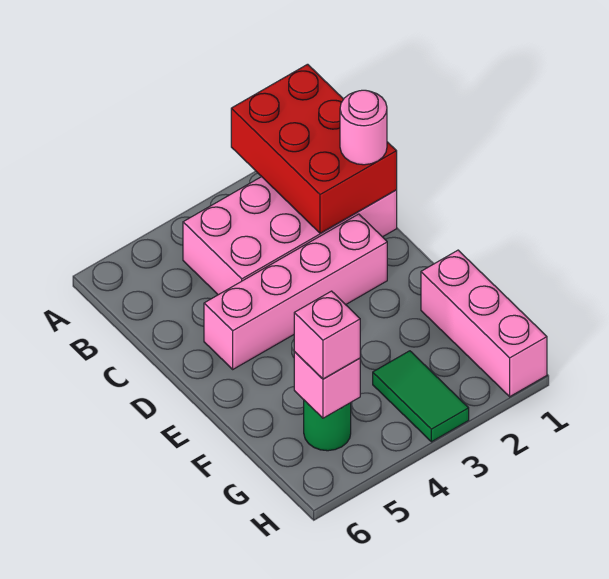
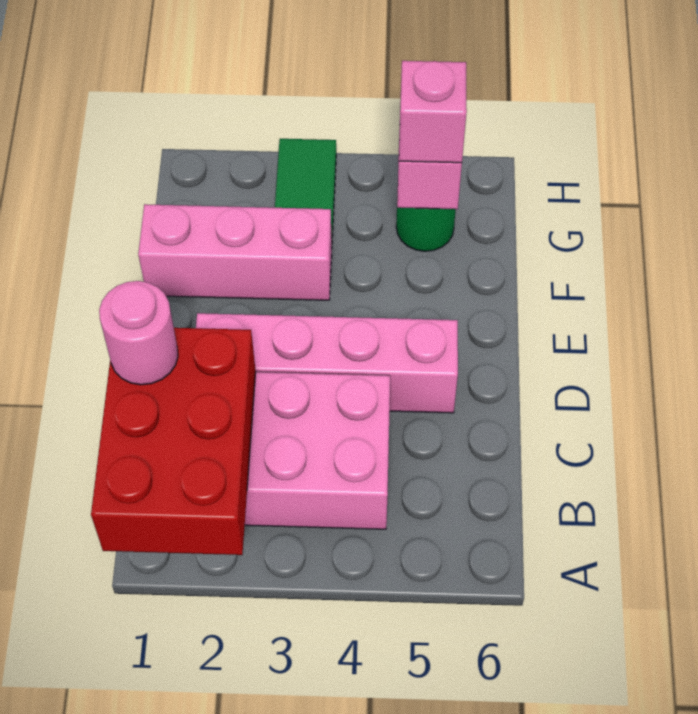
pink 1x3 brick [421,250,547,397] -> pink 1x3 brick turned to [138,204,332,300]

